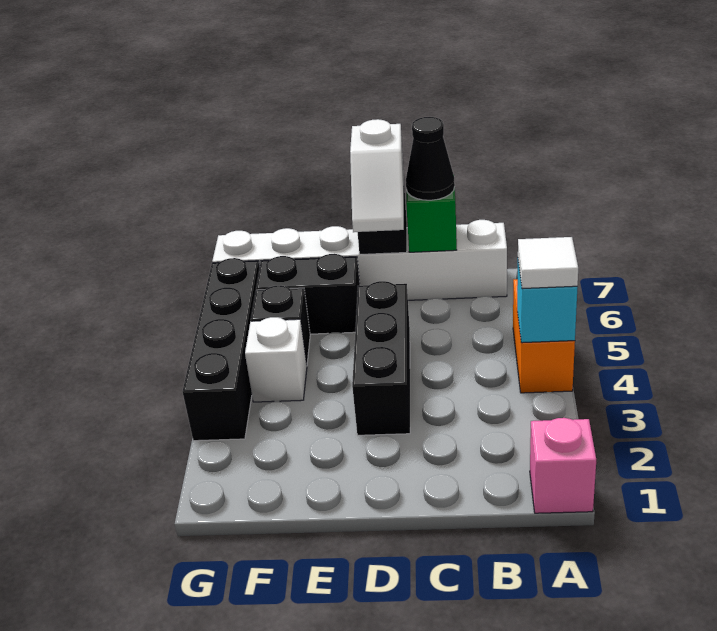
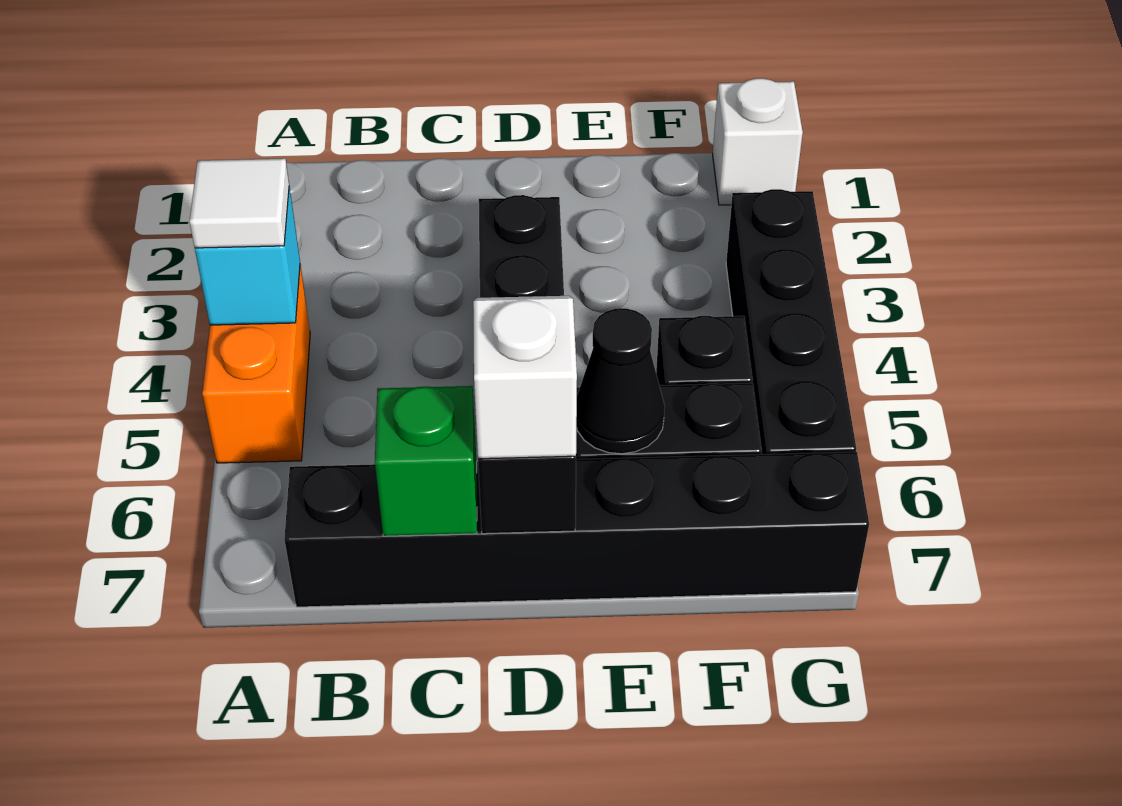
pink 1x1 brick [530,418,596,513] -> none
white 1x6 brick [212,220,507,300] -> black 1x6 brick [284,452,869,607]
black 1x1 cone [406,117,455,200] -> black 1x1 cone moved to [576,308,665,454]
white 1x1 brick [245,317,307,402] -> white 1x1 brick moved to [713,78,803,205]

